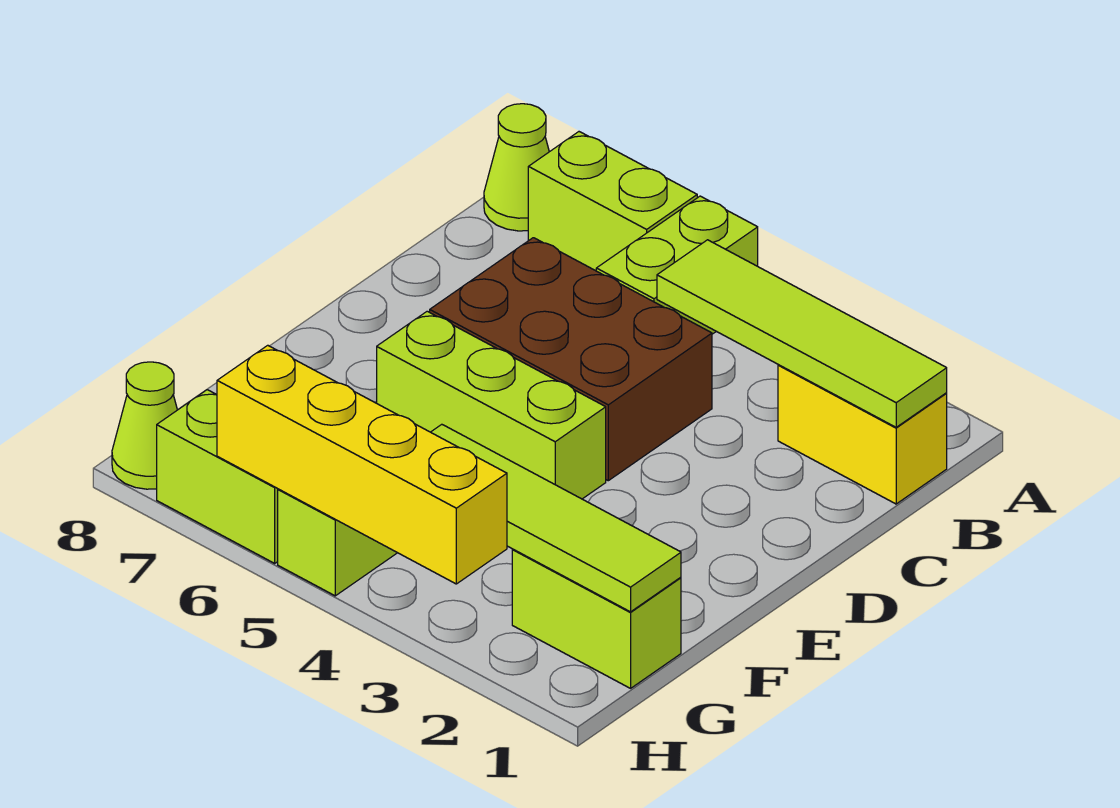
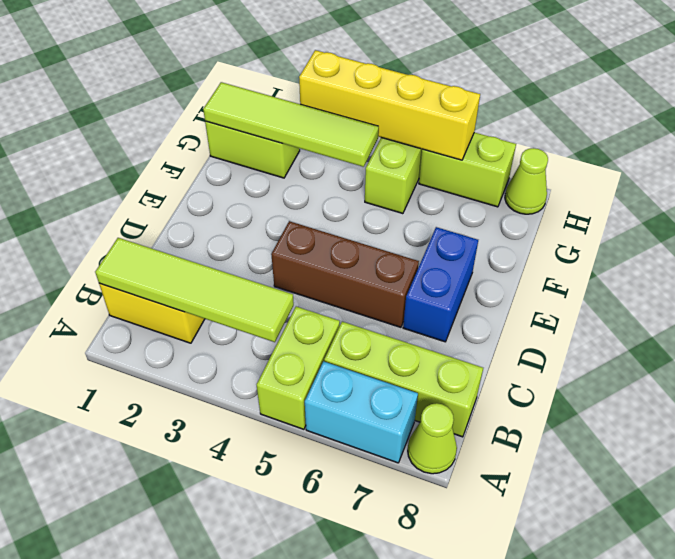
lime 1x2 brick [528,132,697,271] -> cyan 1x2 brick [305,361,418,463]
brown 2x3 brick [430,238,712,481] -> brown 1x3 brick [271,221,419,327]
none -> blue 1x2 brick [403,227,478,342]
lime 1x3 brick [377,311,606,499] -> lime 1x3 brick moved to [324,322,483,437]

